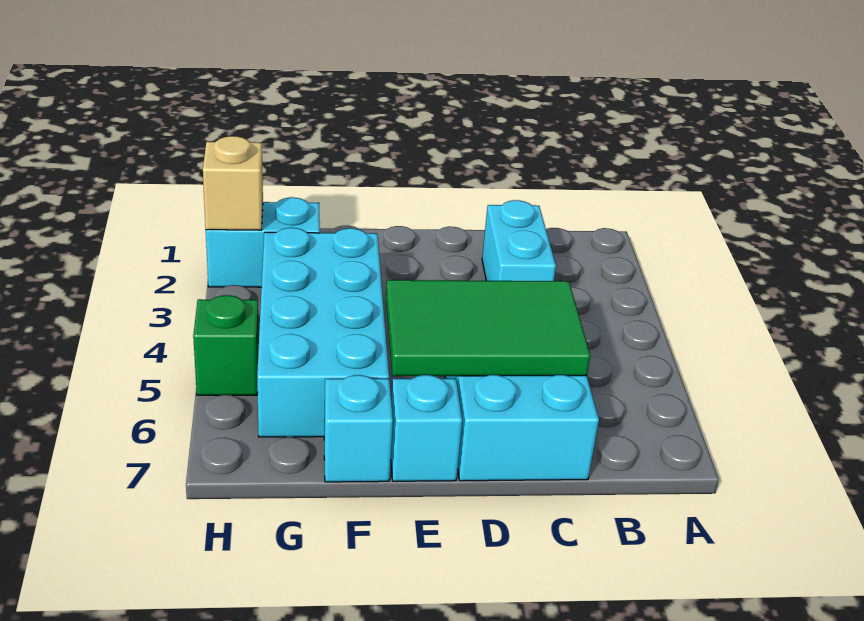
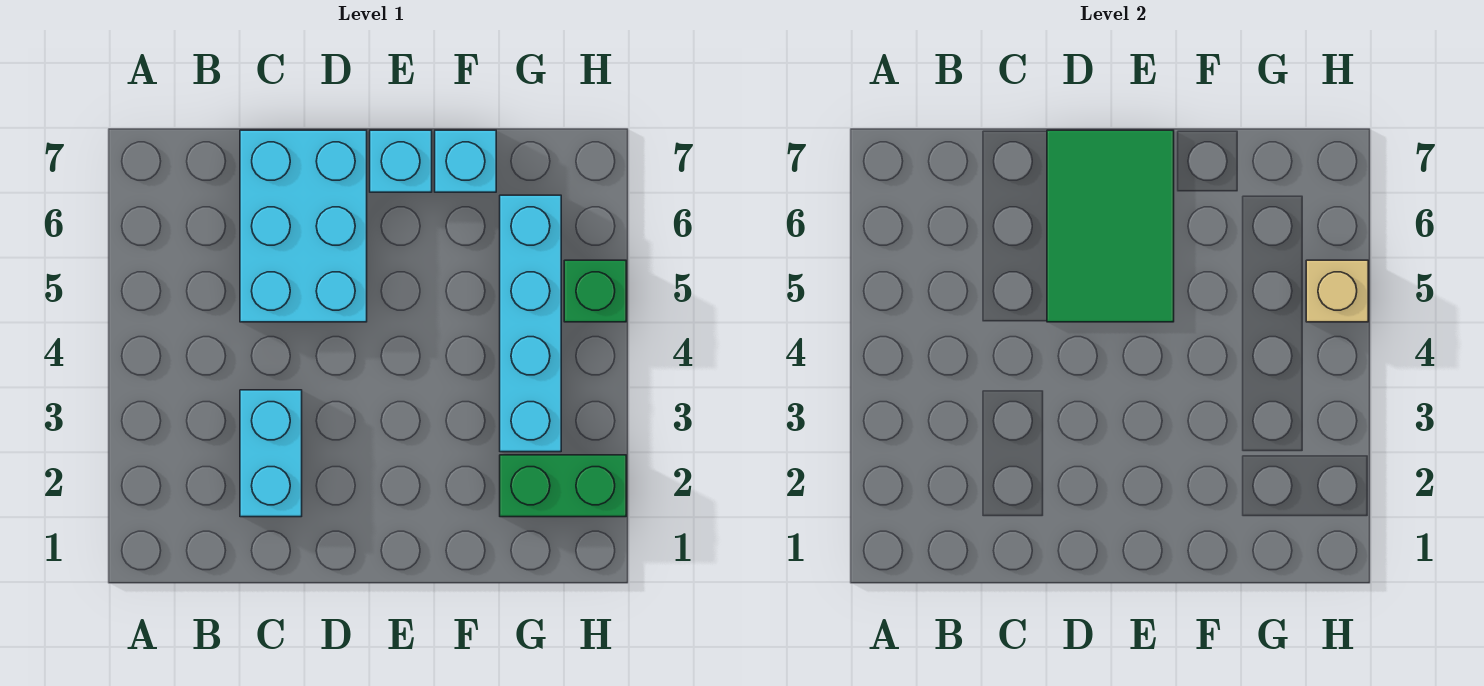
green 2x3 tile [386,280,591,376] -> green 2x3 tile turned to [1047,130,1174,322]
cyan 2x4 brick [257,228,389,437] -> cyan 1x4 brick [500,195,561,452]
cyan 1x2 brick [206,197,320,287] -> green 1x2 brick [500,455,626,517]
tan 1x1 brick [203,136,263,230] -> tan 1x1 brick moved to [1306,260,1368,322]

